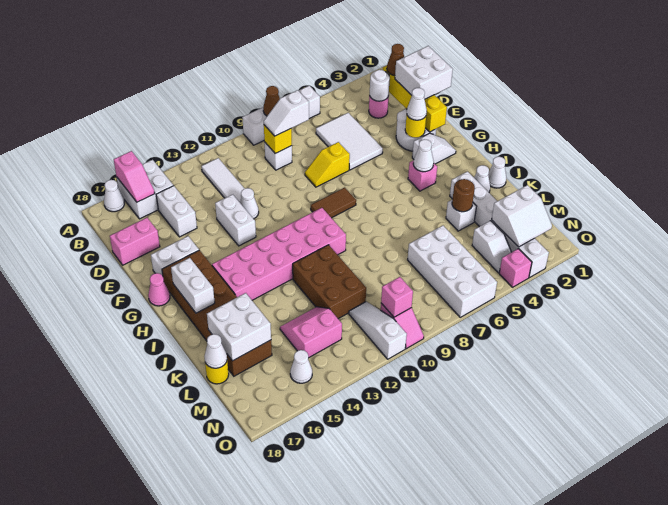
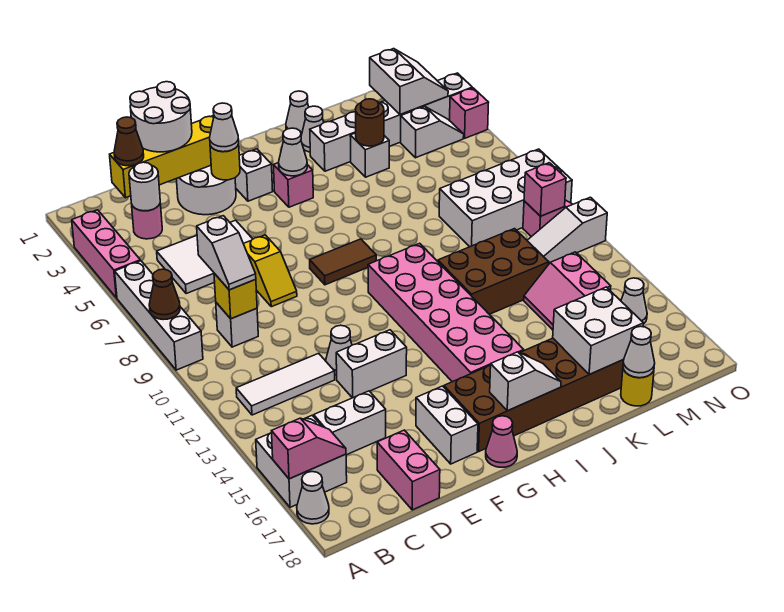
none -> pink 1x3 brick [72,210,140,298]
white 2x2 brick [395,46,453,99] -> white 2x2 round brick [130,82,192,152]
brown 1x2 tile [311,187,356,218] -> brown 1x2 tile turned to [310,239,376,285]
white 1x2 brick [171,258,215,313] -> white 1x2 slope [490,352,561,411]
white 2x4 brick [408,226,497,317] -> white 2x4 brick moved to [439,149,572,247]

